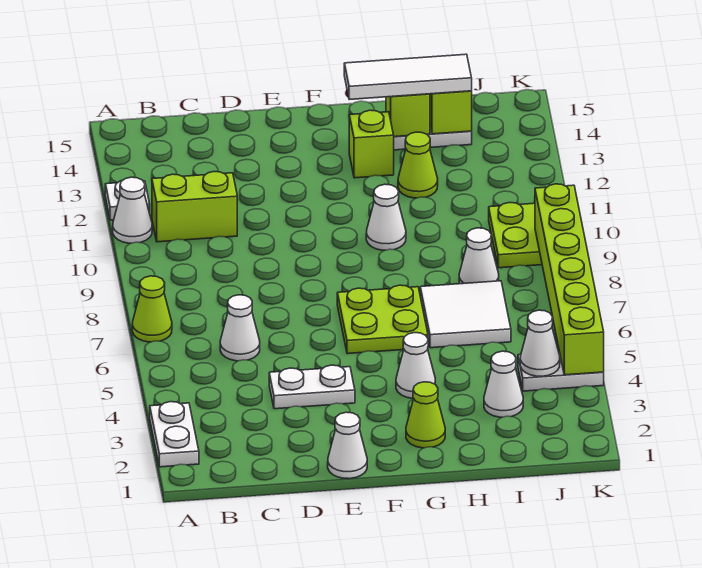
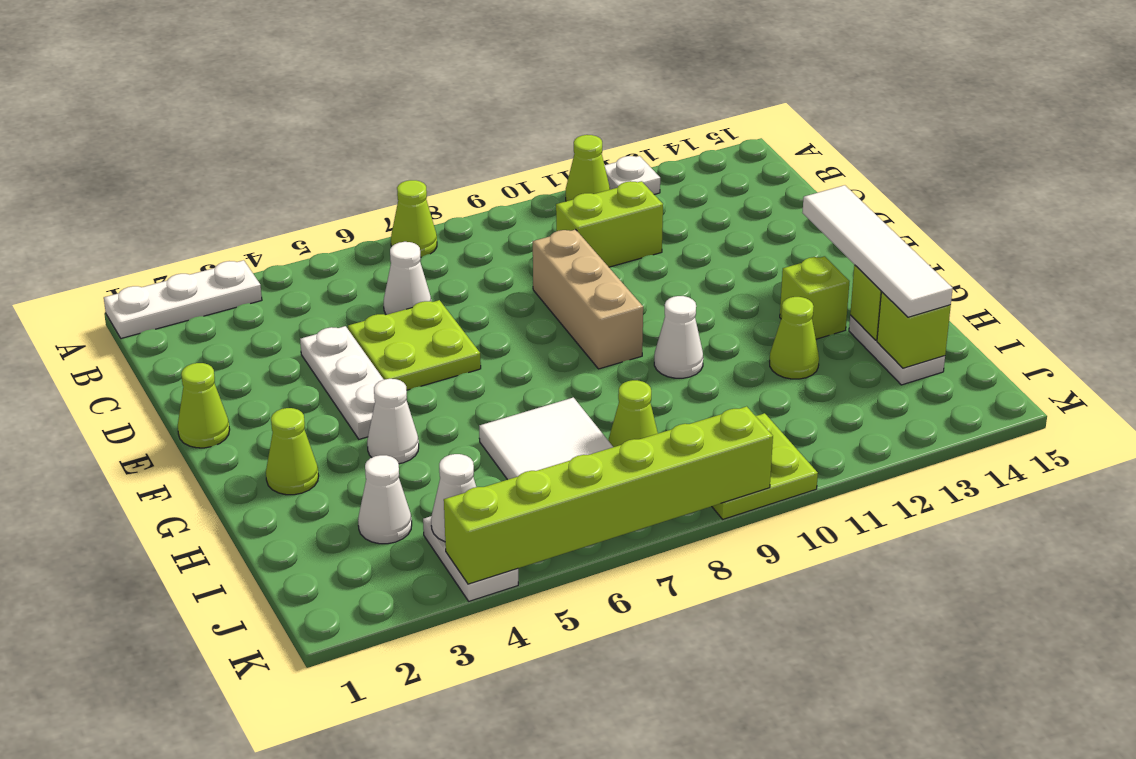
white 1x2 plate [150,402,199,467] -> white 1x3 plate [104,260,262,338]
white 1x1 cone [113,177,152,243] -> lime 1x1 cone [566,135,610,201]
lime 1x2 brick [152,172,237,242] -> lime 1x2 brick turned to [556,181,663,267]
white 1x2 plate [269,365,355,409] -> white 1x3 plate [300,326,384,439]
none -> tan 1x3 brick [533,230,643,369]
white 1x1 cone [328,412,367,479] -> lime 1x1 cone [178,363,230,448]
lime 2x2 plate [337,285,428,354] -> lime 2x2 plate moved to [348,300,481,390]
white 1x3 tile [344,54,472,100] -> white 1x4 tile [802,185,953,317]
white 1x1 cone [459,228,499,284] -> lime 1x1 cone [609,380,658,447]

